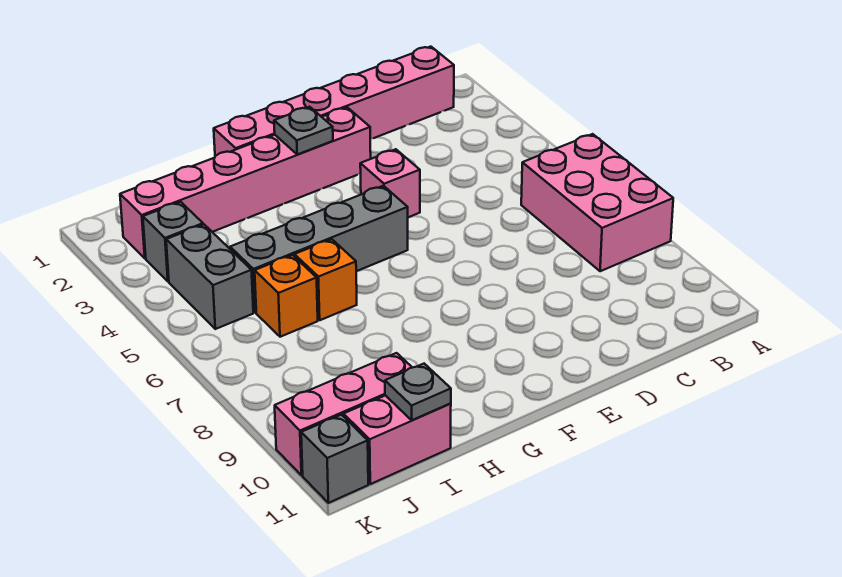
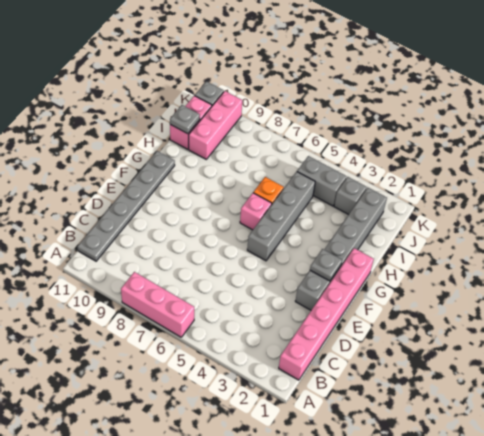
pink 2x3 brick [521,134,673,271] -> pink 1x3 brick [121,272,194,337]
none -> grey 1x6 plate [77,151,175,261]
pink 1x6 brick [120,107,371,258] -> grey 1x6 brick [295,188,387,310]
pink 1x1 brick [360,149,420,217] -> pink 1x1 brick moved to [240,193,272,230]
orange 1x1 brick [255,255,318,337] -> none

